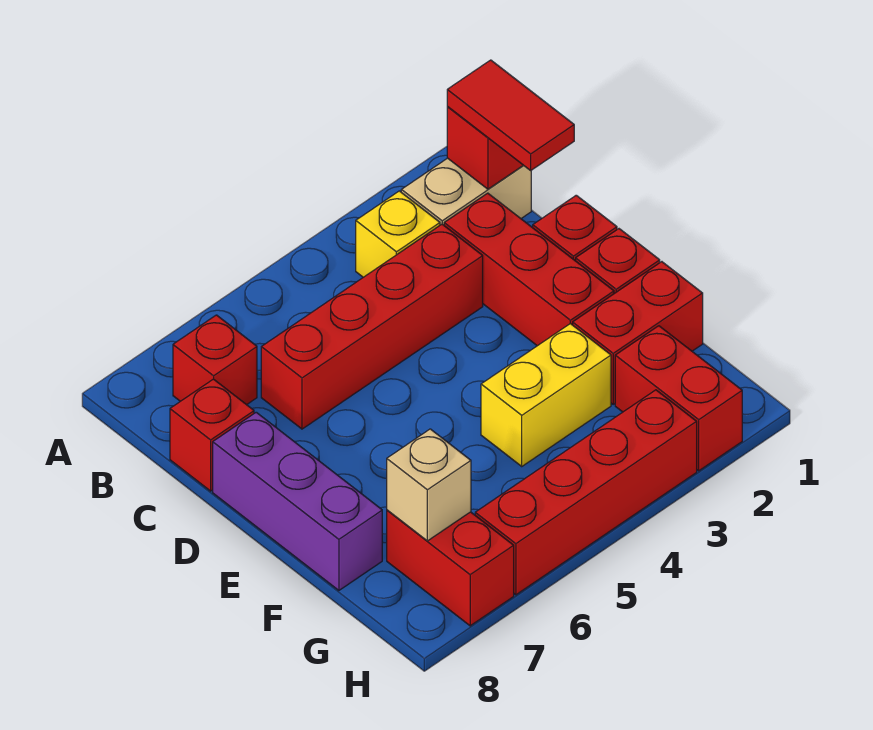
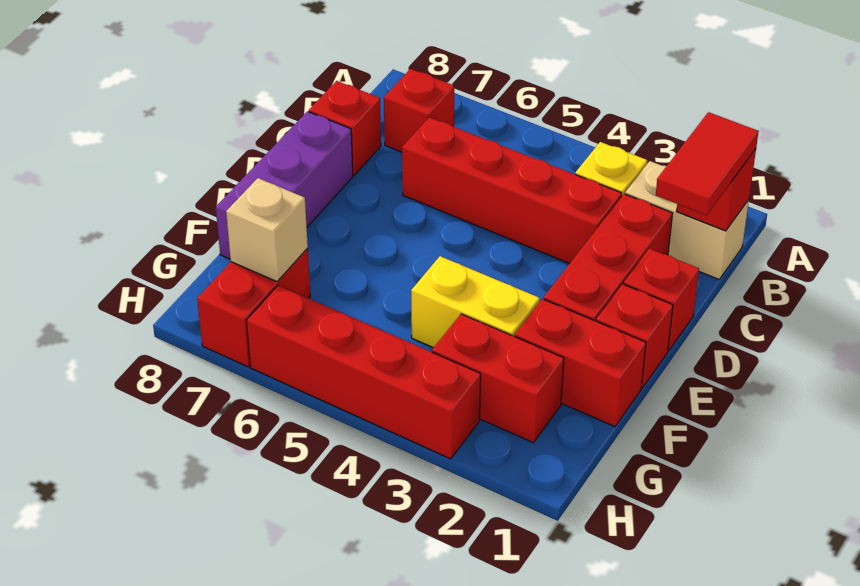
red 1x2 brick [615,326,742,471] -> red 1x2 brick turned to [432,314,564,443]

